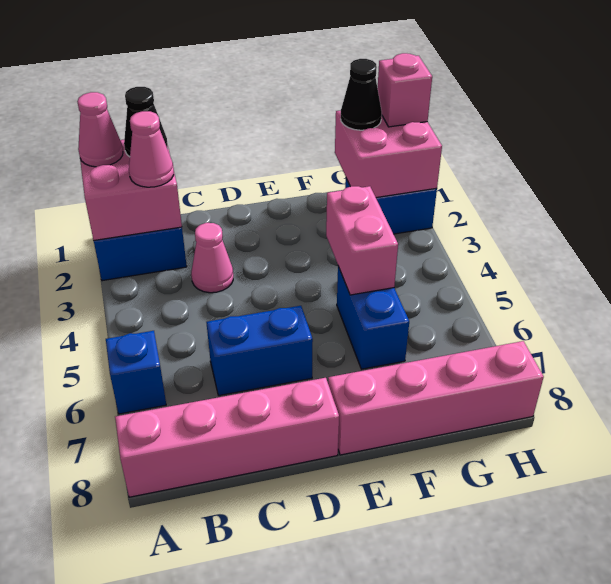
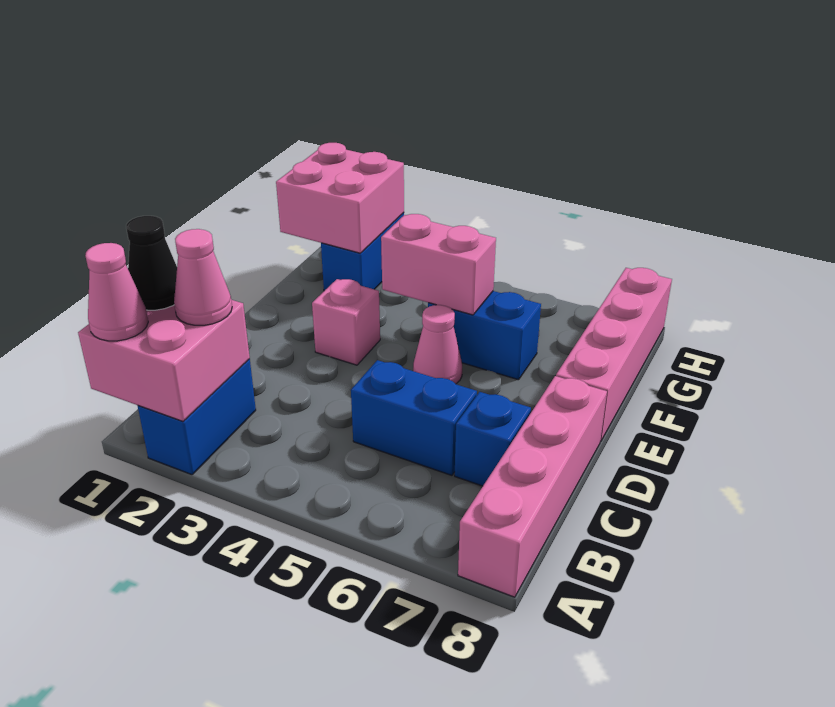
blue 1x1 brick [106,331,166,414] -> blue 1x1 brick moved to [455,392,531,486]
pink 1x1 cone [191,223,233,293] -> pink 1x1 cone moved to [413,305,462,384]
blue 1x2 brick [206,306,313,396] -> blue 1x2 brick turned to [351,360,477,475]
black 1x1 cone [341,59,382,130] -> none
pink 1x1 brick [378,53,432,127] -> pink 1x1 brick moved to [312,279,380,365]

